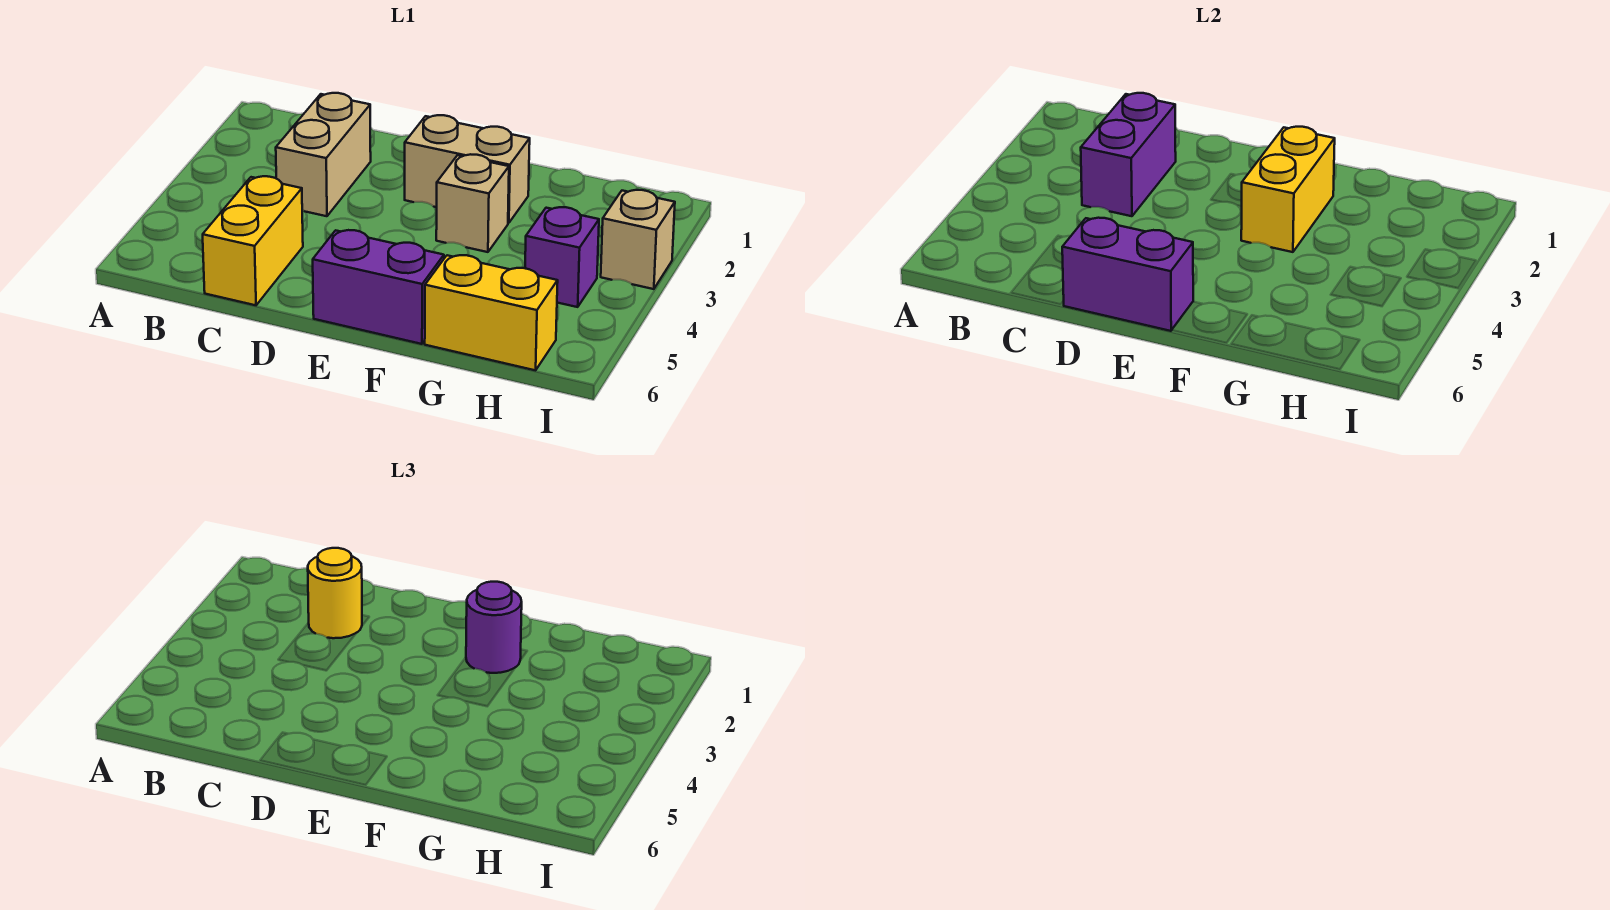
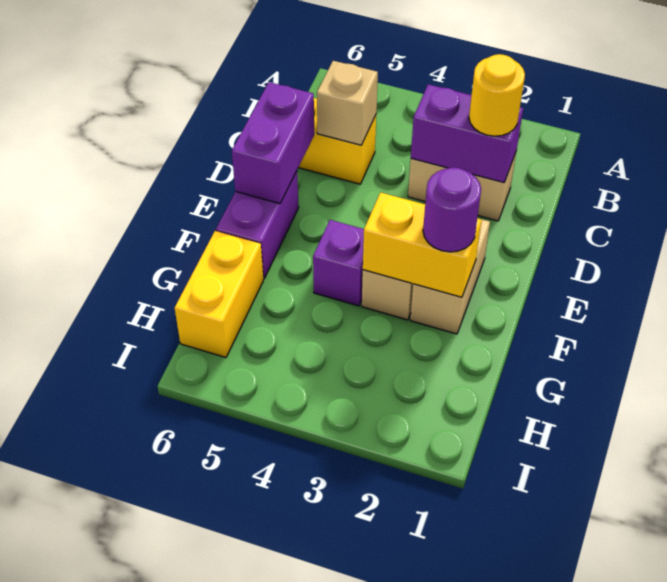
purple 1x1 brick [525,207,599,307] -> purple 1x1 brick moved to [313,220,364,306]
tan 1x1 brick [601,190,675,289] -> tan 1x1 brick moved to [317,61,378,145]

